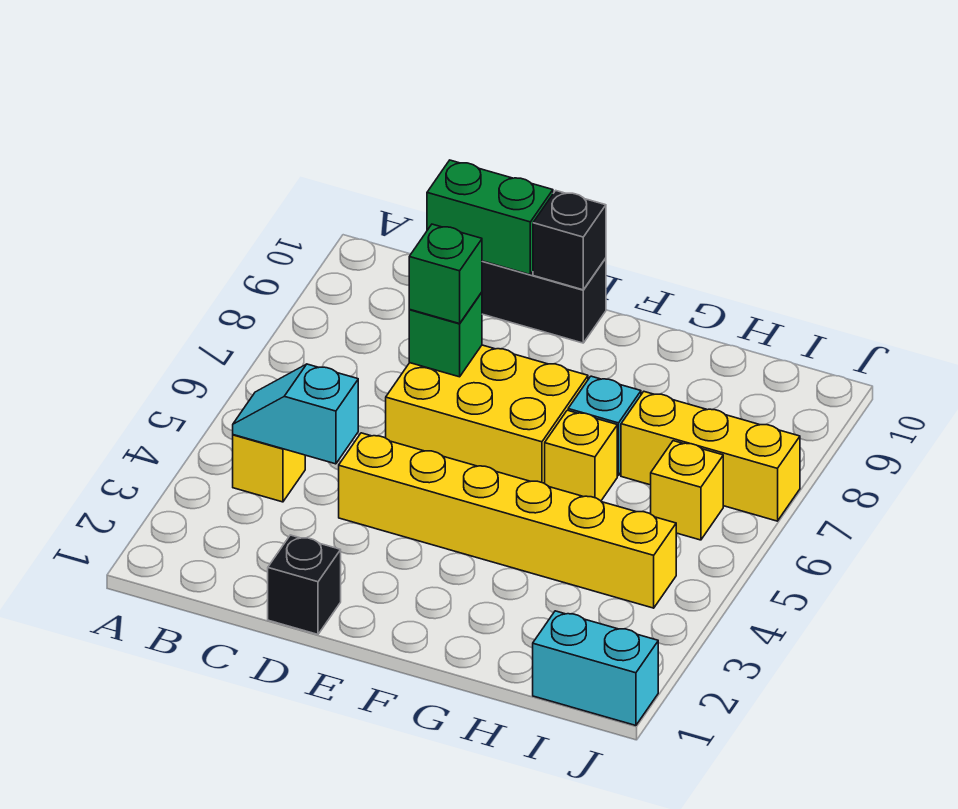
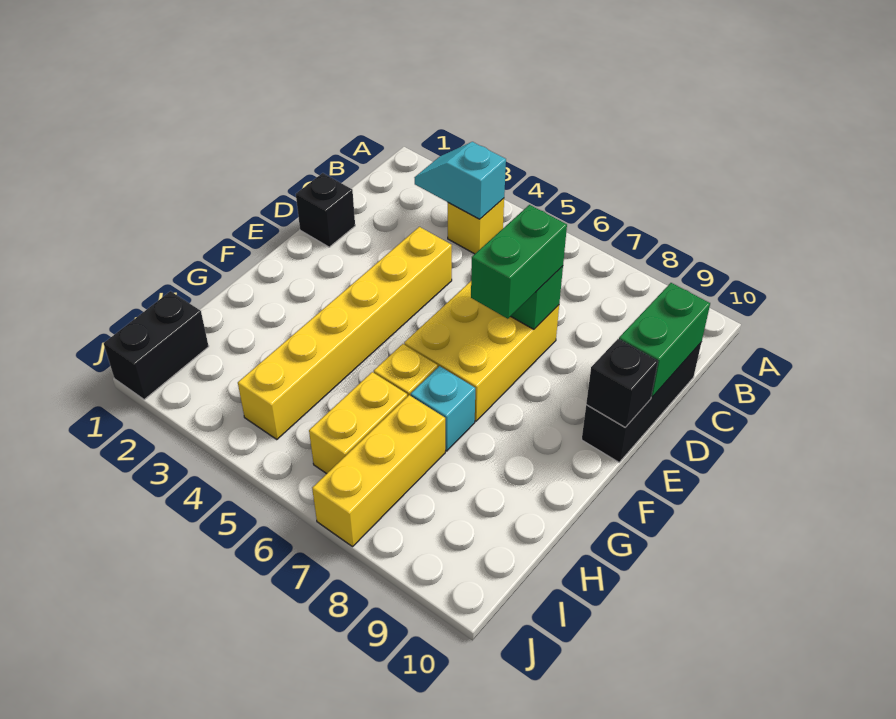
cyan 1x2 slope [233,364,358,464] -> cyan 1x2 slope turned to [414,142,506,219]
green 1x1 brick [409,224,482,324] -> green 1x2 brick [471,205,567,319]
cyan 1x2 brick [533,611,658,725] -> black 1x2 brick [104,291,209,400]
yellow 1x1 brick [651,441,723,540] -> yellow 1x2 brick [309,372,407,474]

